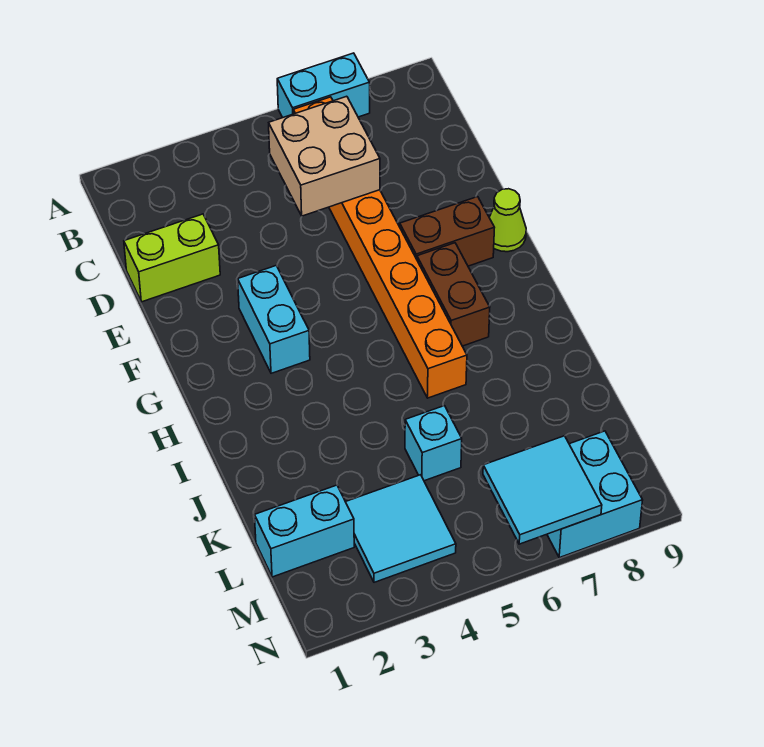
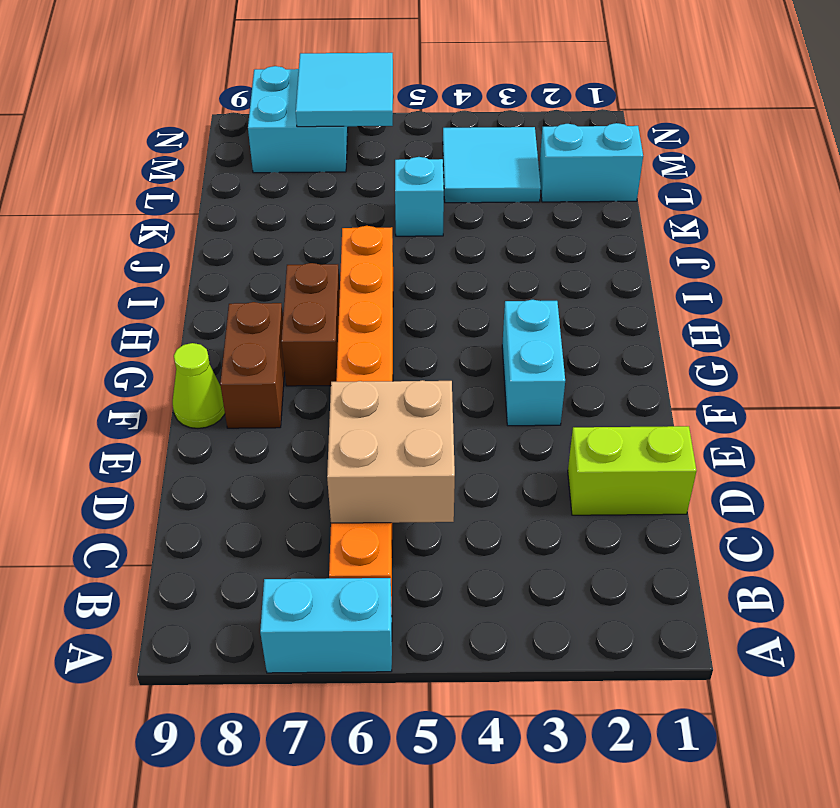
brown 1x2 brick [400,197,495,266] -> brown 1x2 brick turned to [220,302,285,428]

